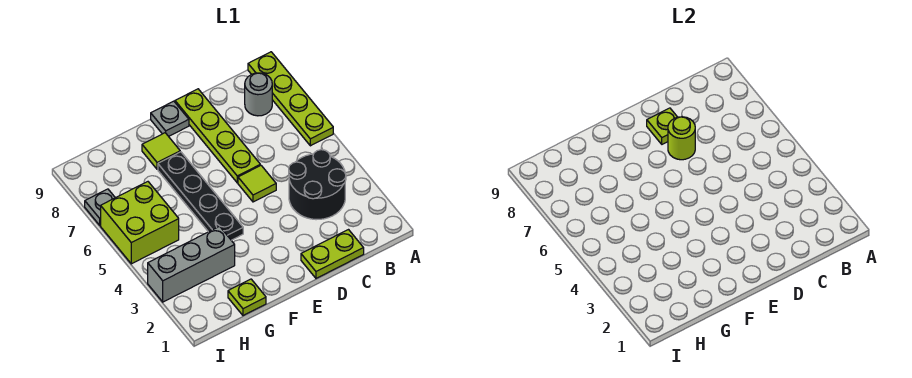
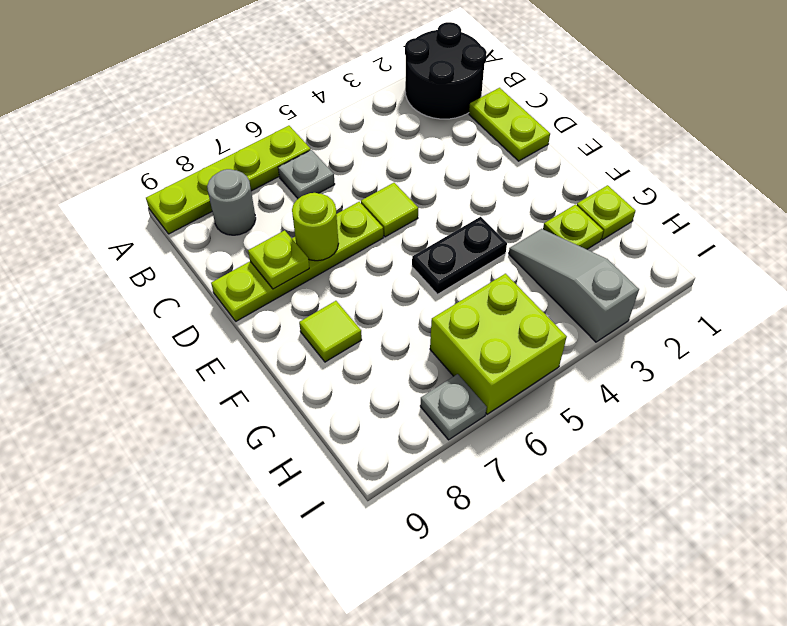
black 2x2 round brick [289,150,346,220] -> black 2x2 round brick moved to [405,22,487,119]
grey 1x1 plate [151,101,189,136] -> grey 1x1 plate moved to [278,150,335,199]
black 1x4 plate [158,152,243,240] -> black 1x2 plate [412,217,507,294]
none -> lime 1x1 plate [543,205,603,249]
grey 1x3 brick [148,226,235,302] -> grey 1x3 slope [509,229,639,342]

